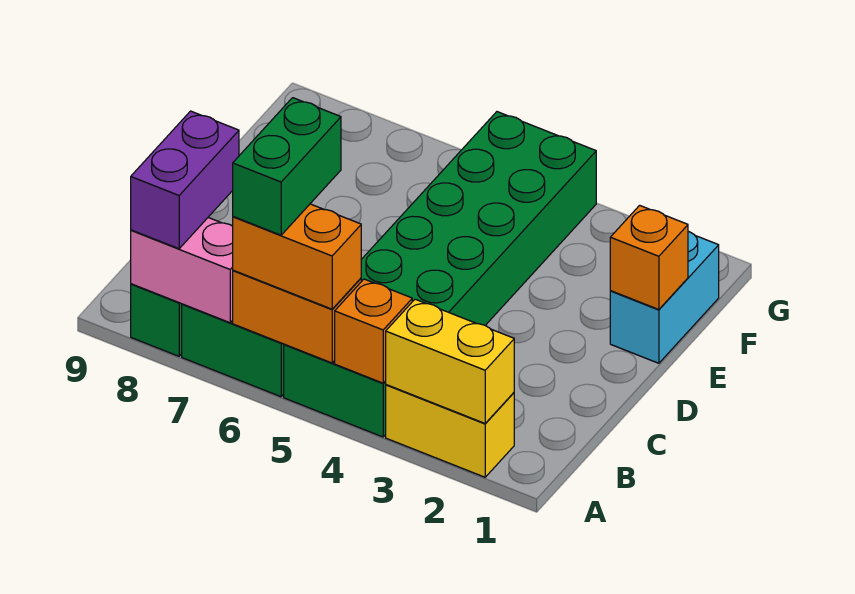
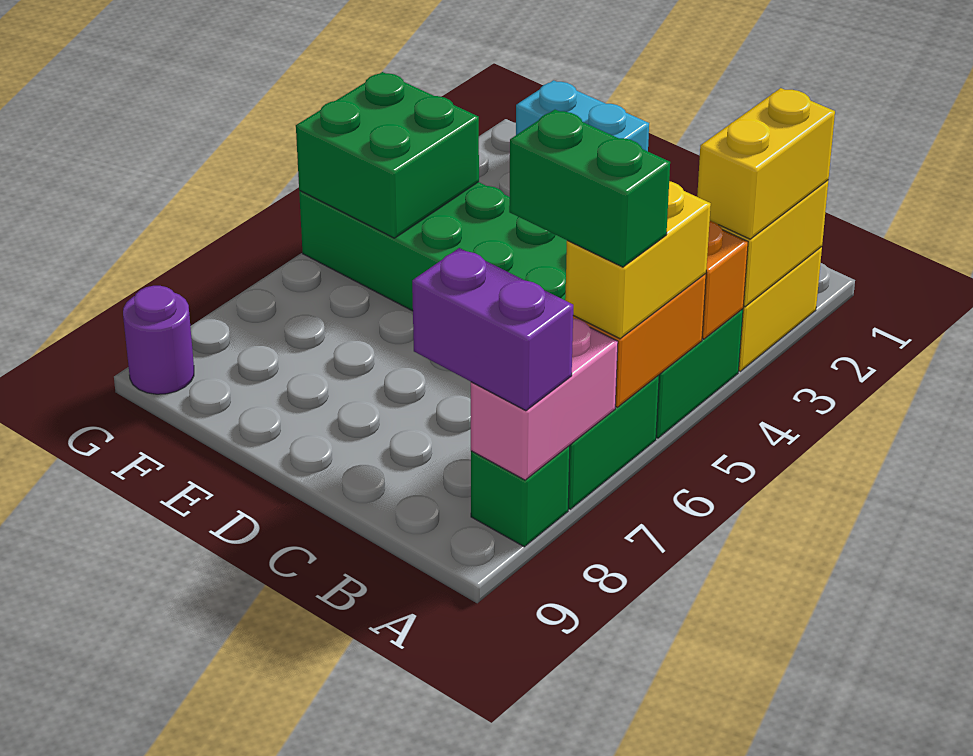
none -> yellow 1x2 brick [697,88,835,239]
orange 1x2 brick [233,204,361,309] -> yellow 1x2 brick [565,181,711,339]
orange 1x1 brick [610,205,688,310] -> none
none -> green 2x2 brick [296,72,479,238]
none -> purple 1x1 round brick [123,286,194,394]

